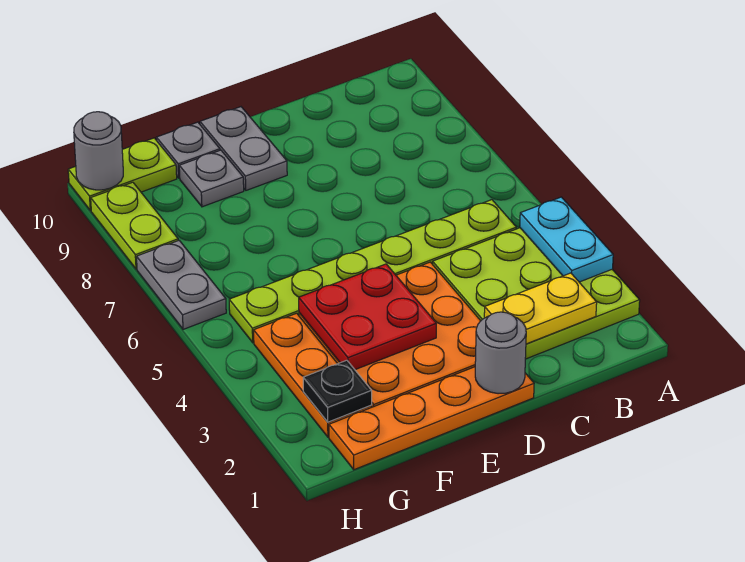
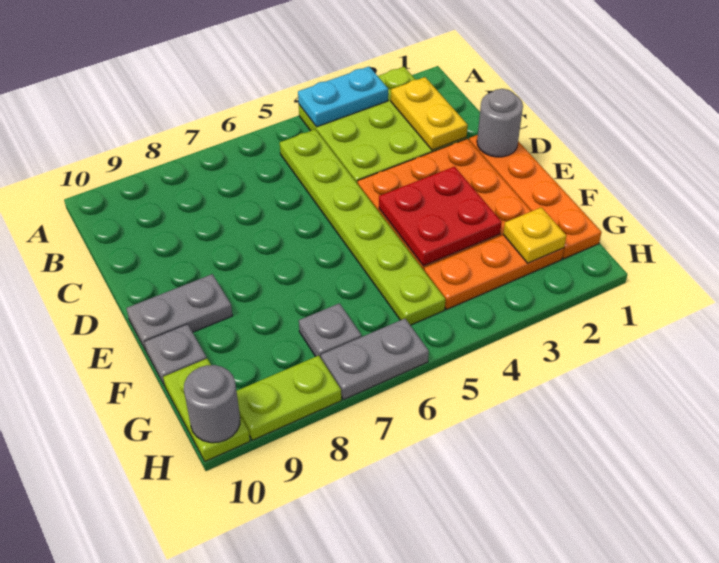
grey 1x1 plate [179,150,244,207] -> grey 1x1 plate moved to [299,303,361,358]
black 1x1 plate [303,360,372,422] -> yellow 1x1 plate [503,207,566,263]

